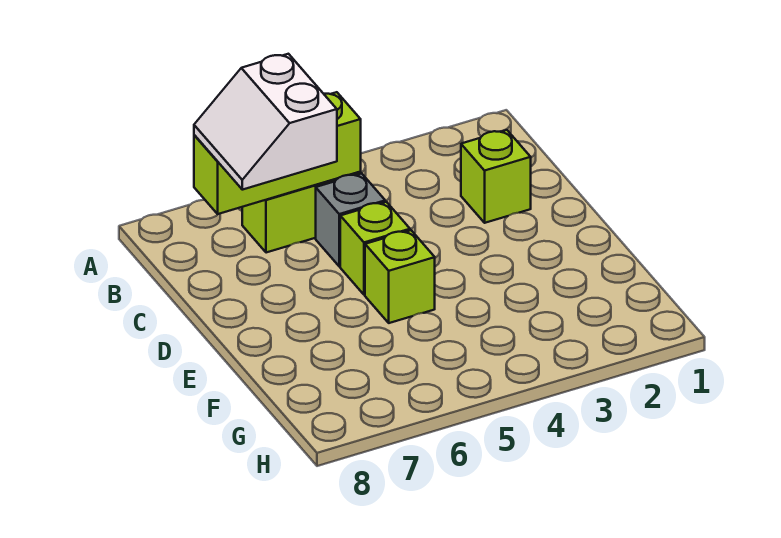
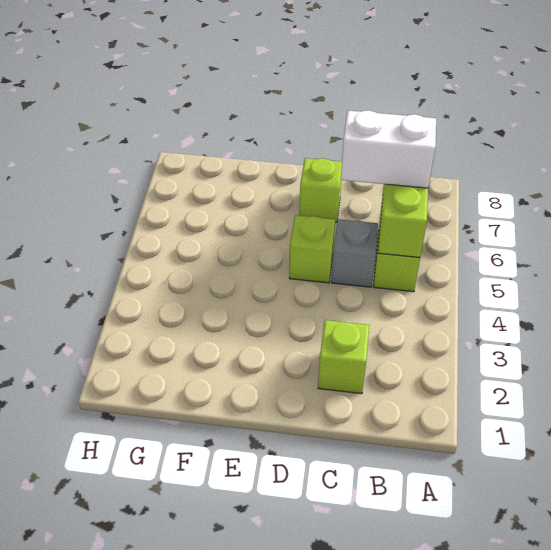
lime 1x1 brick [365,230,435,323] -> lime 1x1 brick moved to [299,158,342,222]

